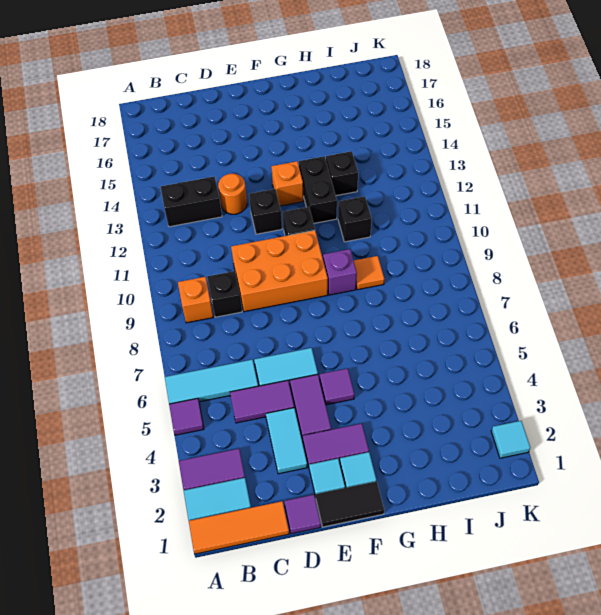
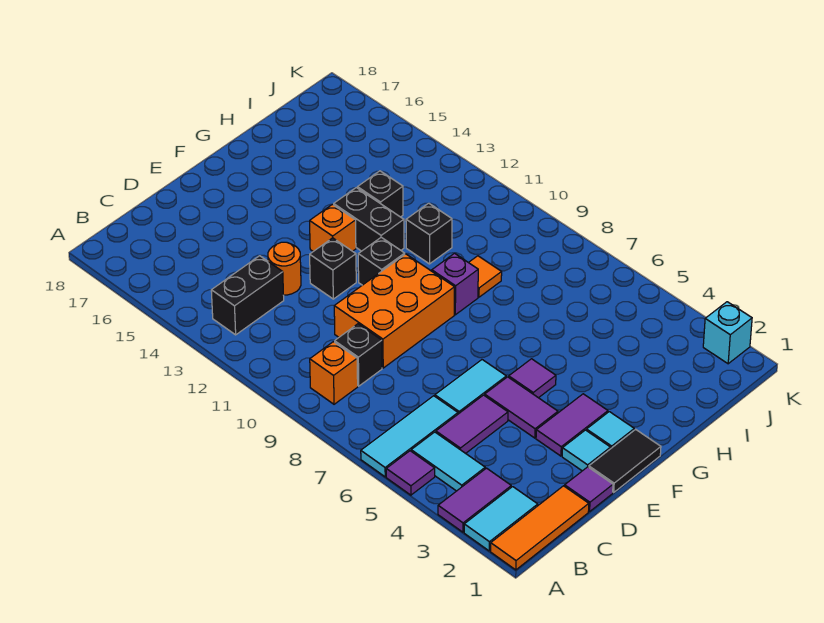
cyan 1x2 tile [266,408,307,474] -> cyan 1x2 tile moved to [411,432,485,491]
cyan 1x1 tile [491,421,530,458] -> cyan 1x1 brick [703,302,752,364]

